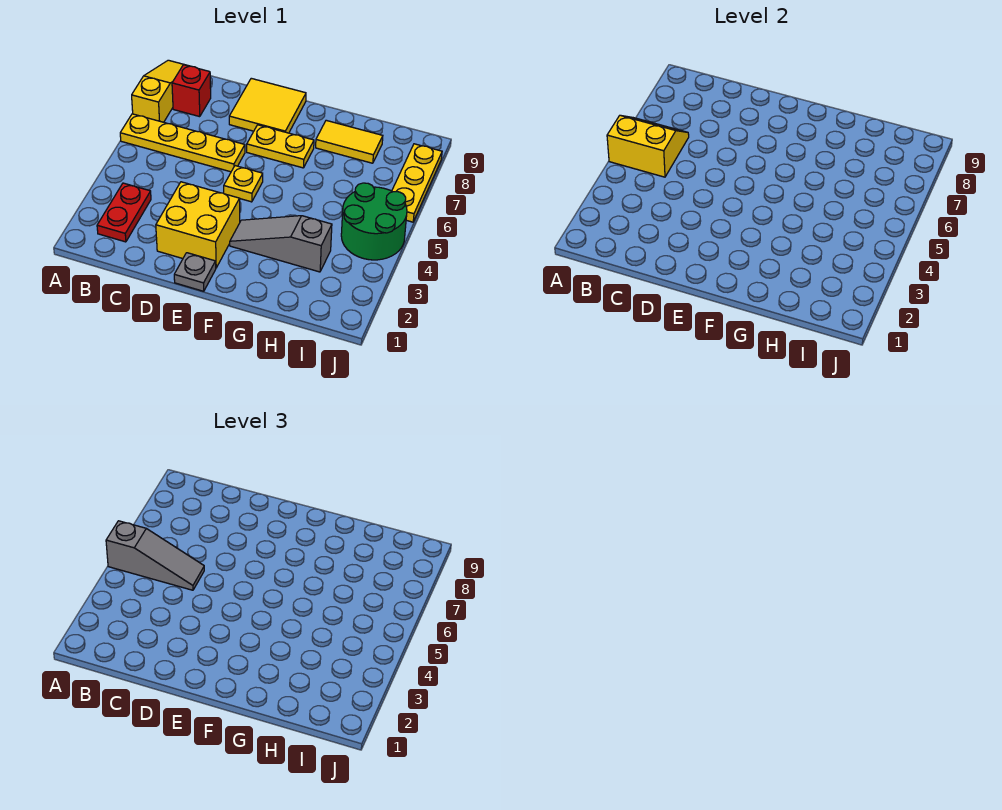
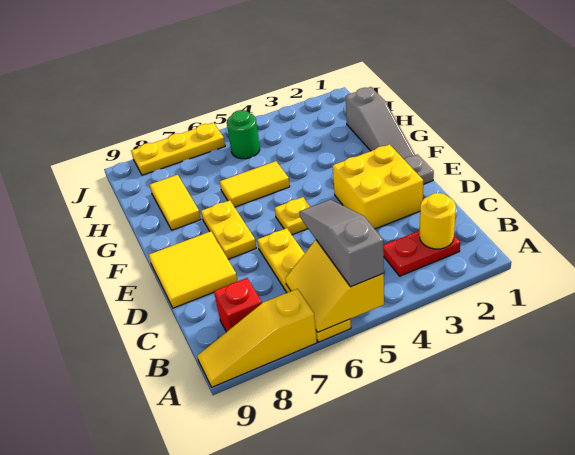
none -> yellow 1x1 round brick [420,193,456,249]
grey 1x3 slope [230,216,332,272] -> grey 1x3 slope moved to [346,87,415,159]
none -> yellow 1x2 tile [220,161,290,207]
green 2x2 round brick [341,183,407,260] -> green 1x1 round brick [227,110,260,159]

